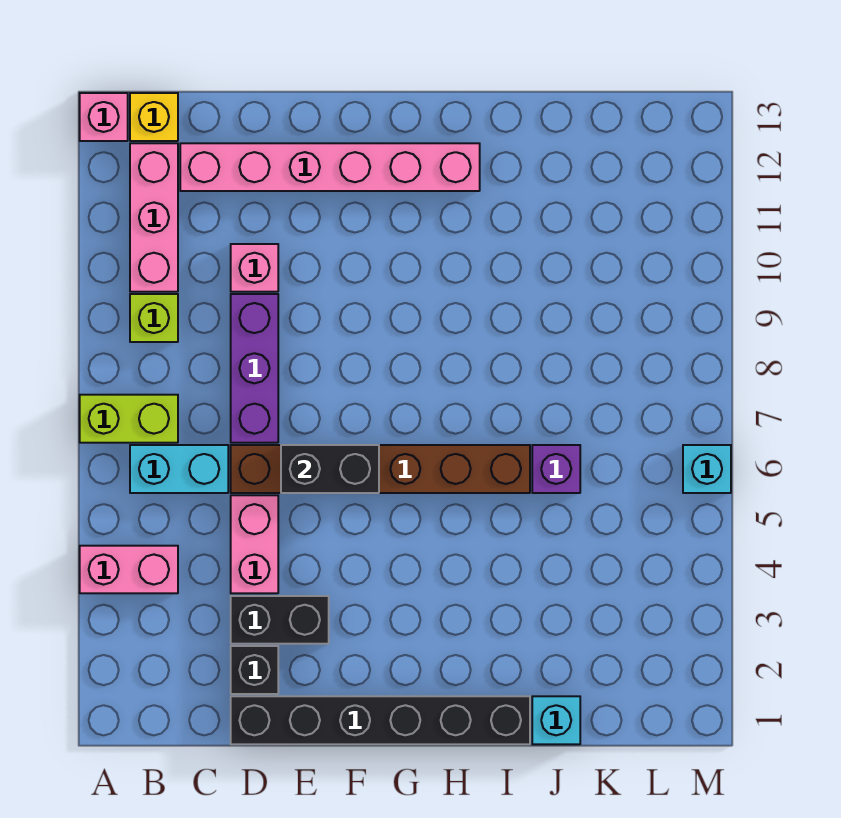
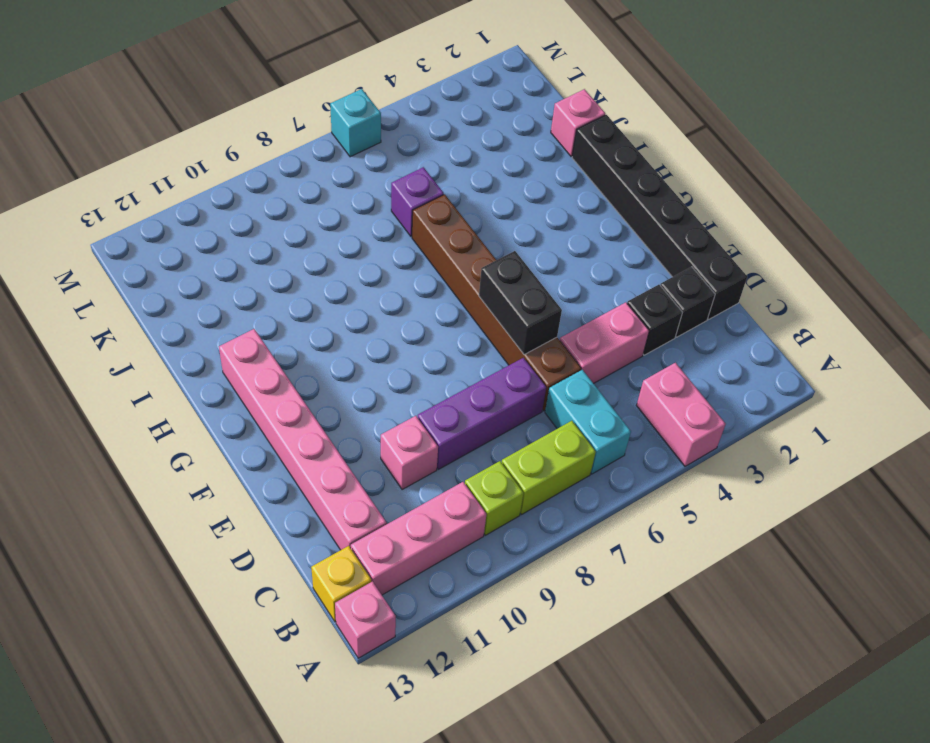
lime 1x2 brick [80,395,178,443] -> lime 1x2 brick turned to [502,421,596,515]
black 1x2 brick [231,596,329,644] -> black 1x1 brick [627,285,682,355]
cyan 1x1 brick [532,696,580,744] -> pink 1x1 brick [551,89,605,157]

